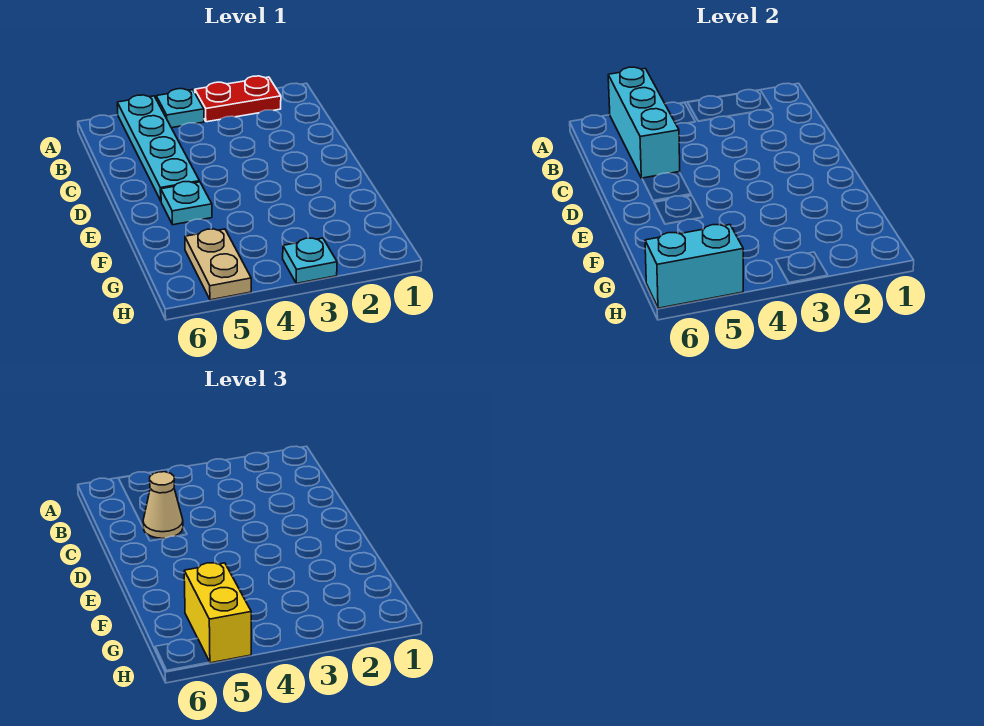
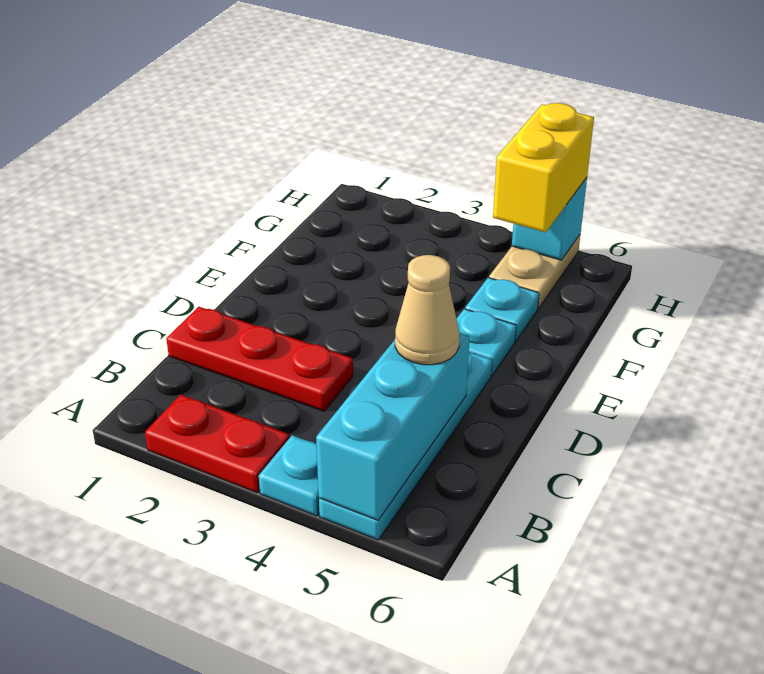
none -> red 1x3 plate [166,307,353,411]
cyan 1x1 plate [283,238,337,283] -> cyan 1x1 plate moved to [465,278,539,341]
cyan 1x2 brick [645,225,743,308] -> cyan 1x1 brick [512,178,587,260]

